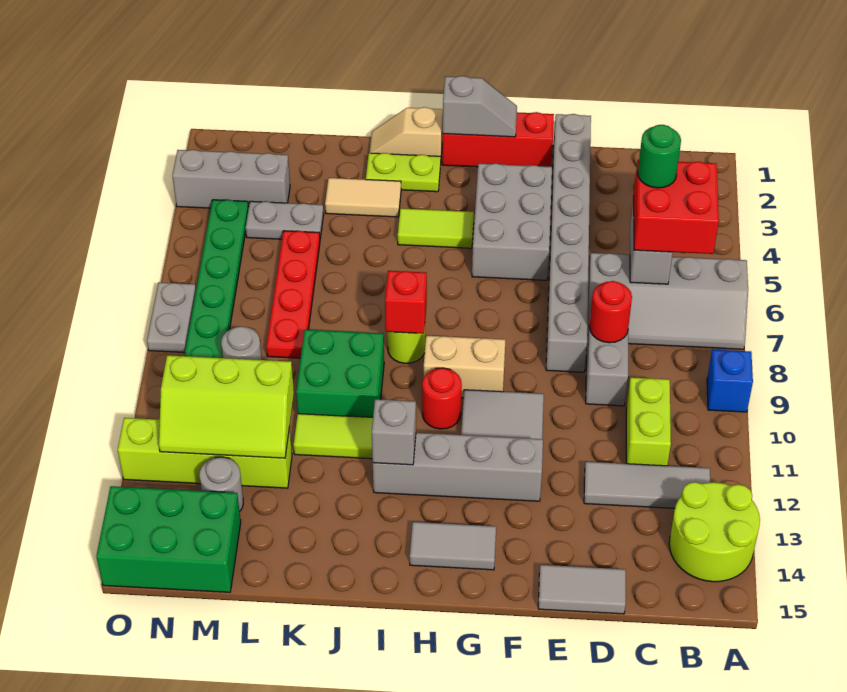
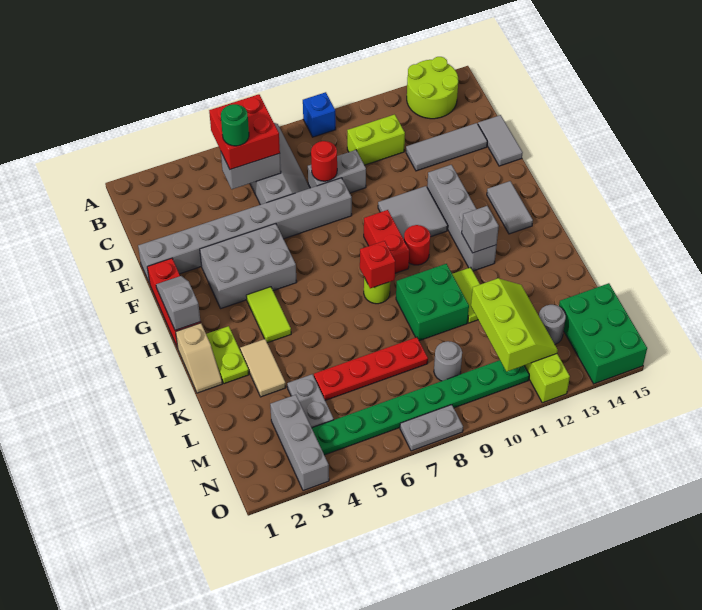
grey 1x3 tile [584,462,710,508] -> grey 1x3 tile turned to [406,123,487,171]
tan 1x2 brick [424,336,505,398] -> red 1x2 brick [364,210,409,273]

